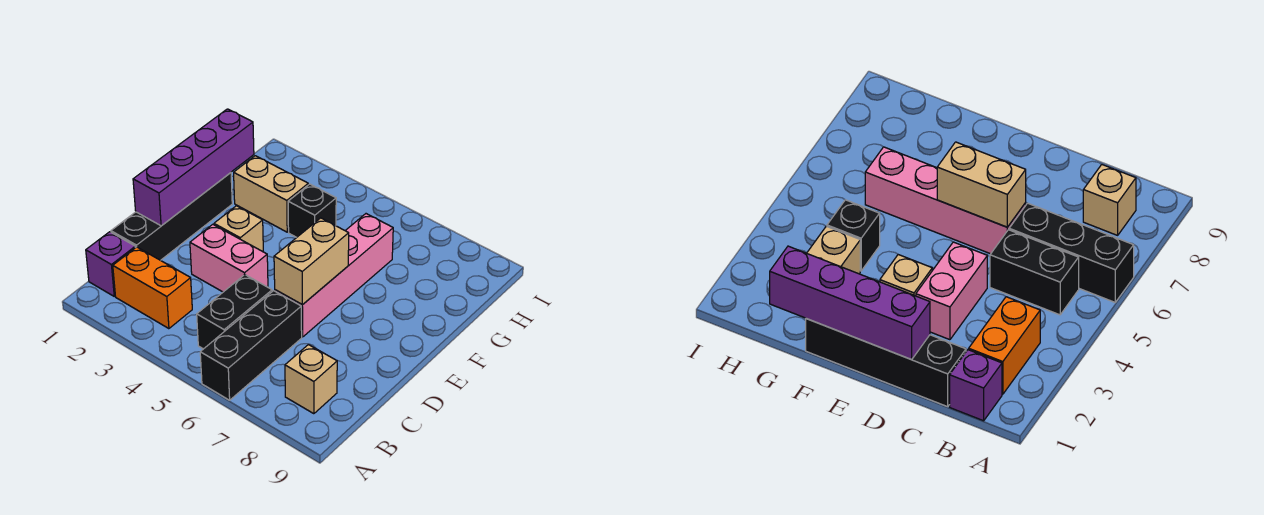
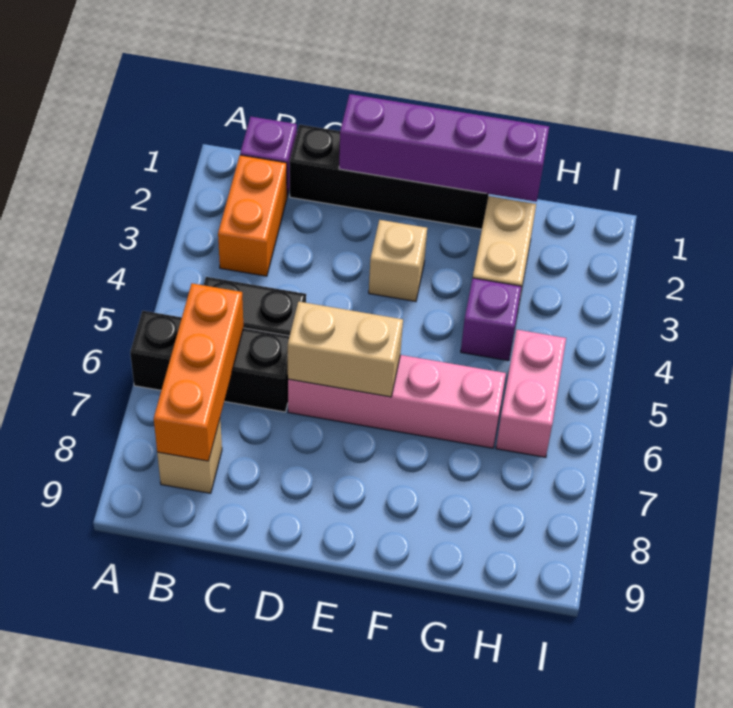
none -> orange 1x3 brick [154,283,243,461]
pink 1x2 brick [190,224,268,292] -> pink 1x2 brick moved to [496,330,566,457]
black 1x1 brick [288,184,336,237] -> purple 1x1 brick [461,278,522,361]

